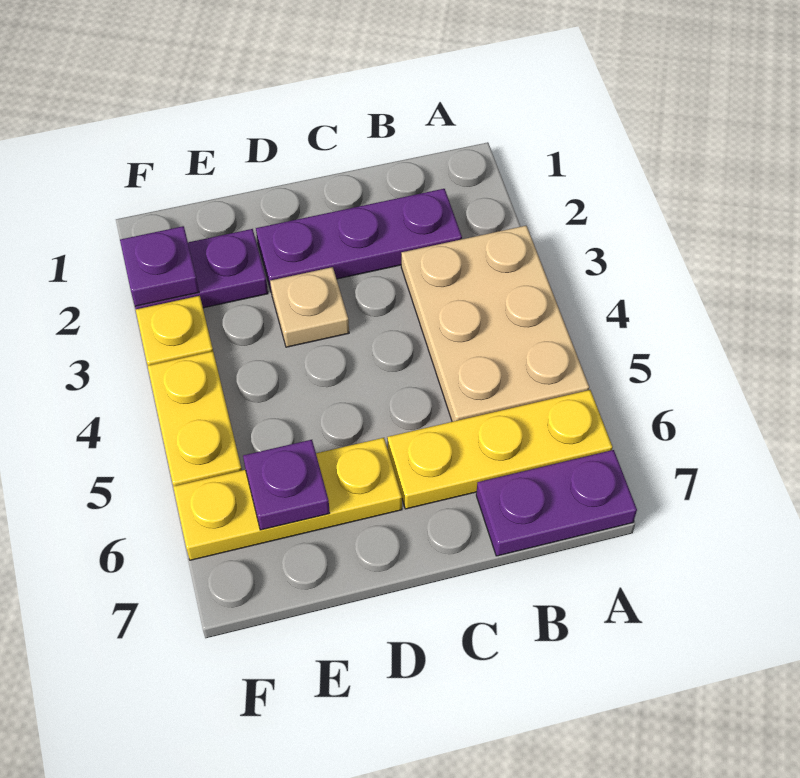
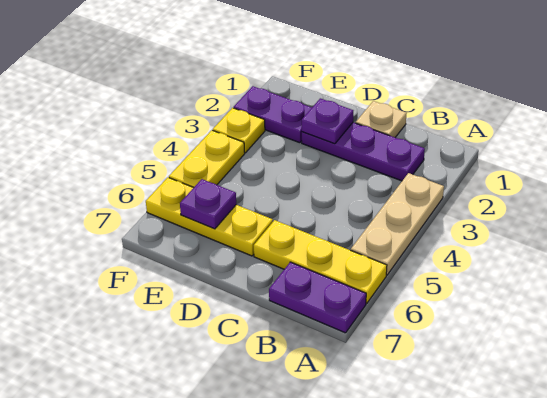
tan 2x3 plate [401,226,589,422] -> tan 1x3 plate [351,173,444,275]
tan 1x1 plate [270,267,349,347] -> tan 1x1 plate moved to [356,101,407,137]
purple 1x1 plate [120,226,199,306] -> purple 1x1 plate moved to [302,98,353,144]

